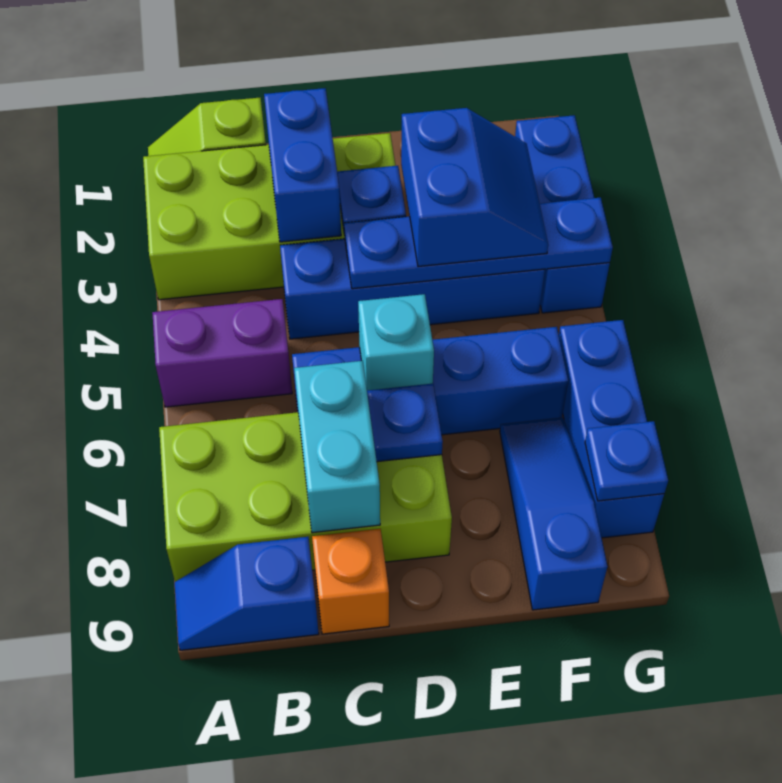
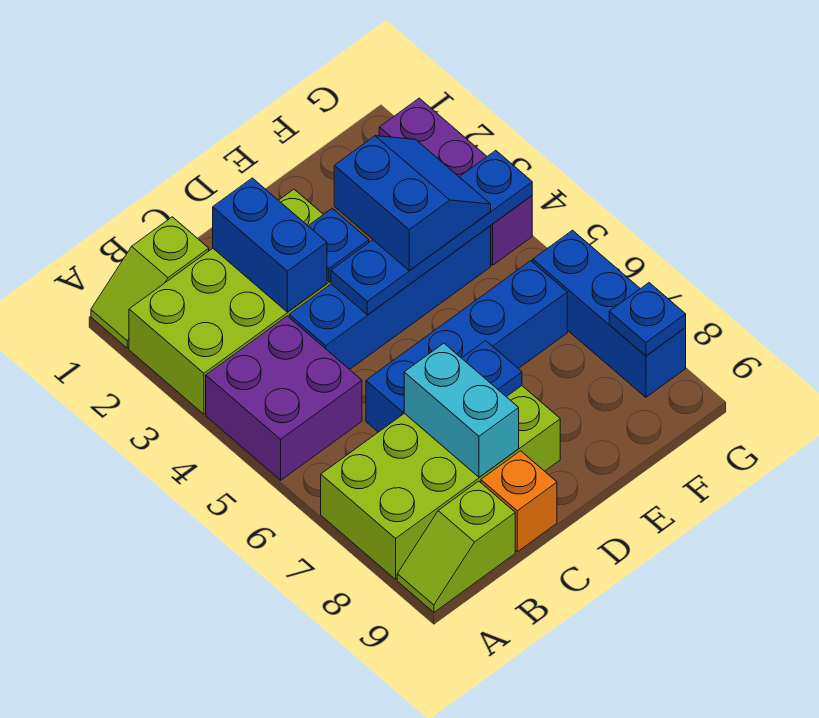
purple 1x2 brick [152,299,292,407] -> purple 2x2 brick [206,316,362,480]
blue 1x2 slope [175,537,319,650] -> lime 1x2 slope [397,481,515,612]
cyan 1x1 brick [358,294,434,390] -> none
blue 1x3 slope [500,417,608,610] -> none
blue 1x3 brick [515,115,610,313] -> purple 1x3 brick [379,98,532,265]

